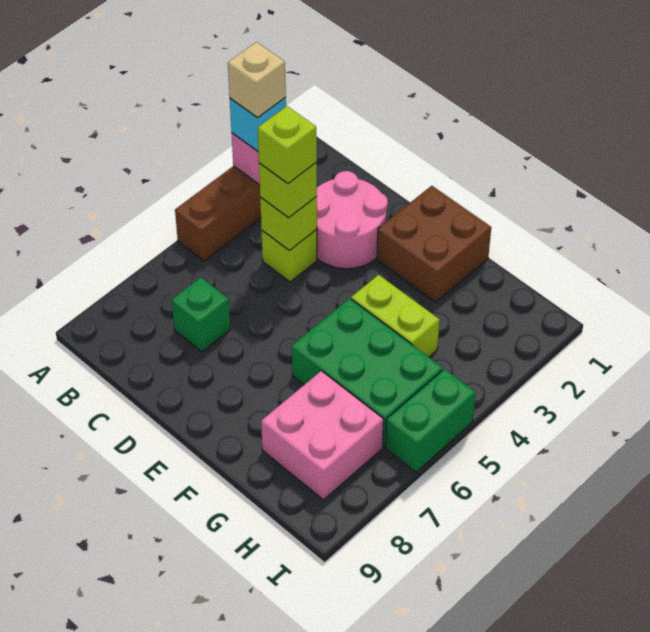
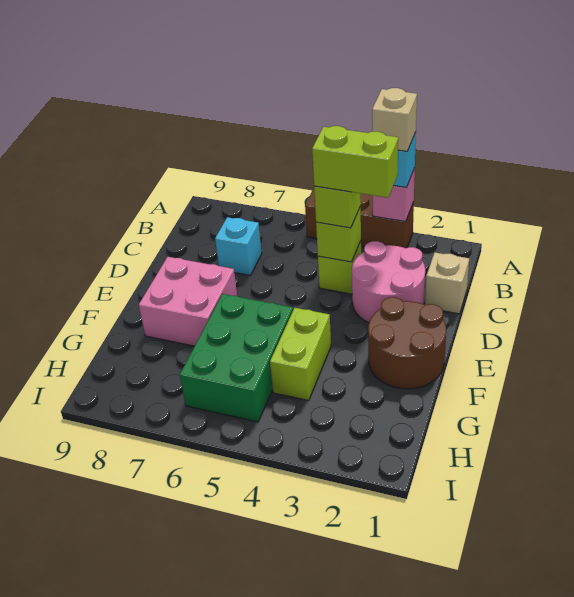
none -> tan 1x1 brick [425,253,469,314]
lime 1x1 brick [258,106,317,184] -> lime 1x2 brick [312,126,398,198]
green 1x1 brick [172,277,230,352] -> cyan 1x1 brick [215,217,262,275]
brown 2x2 brick [377,186,491,302] -> brown 2x2 round brick [368,297,446,389]
pink 2x2 brick [261,371,384,500] -> pink 2x2 brick moved to [139,257,237,346]
green 1x2 brick [385,369,476,472] -> none

